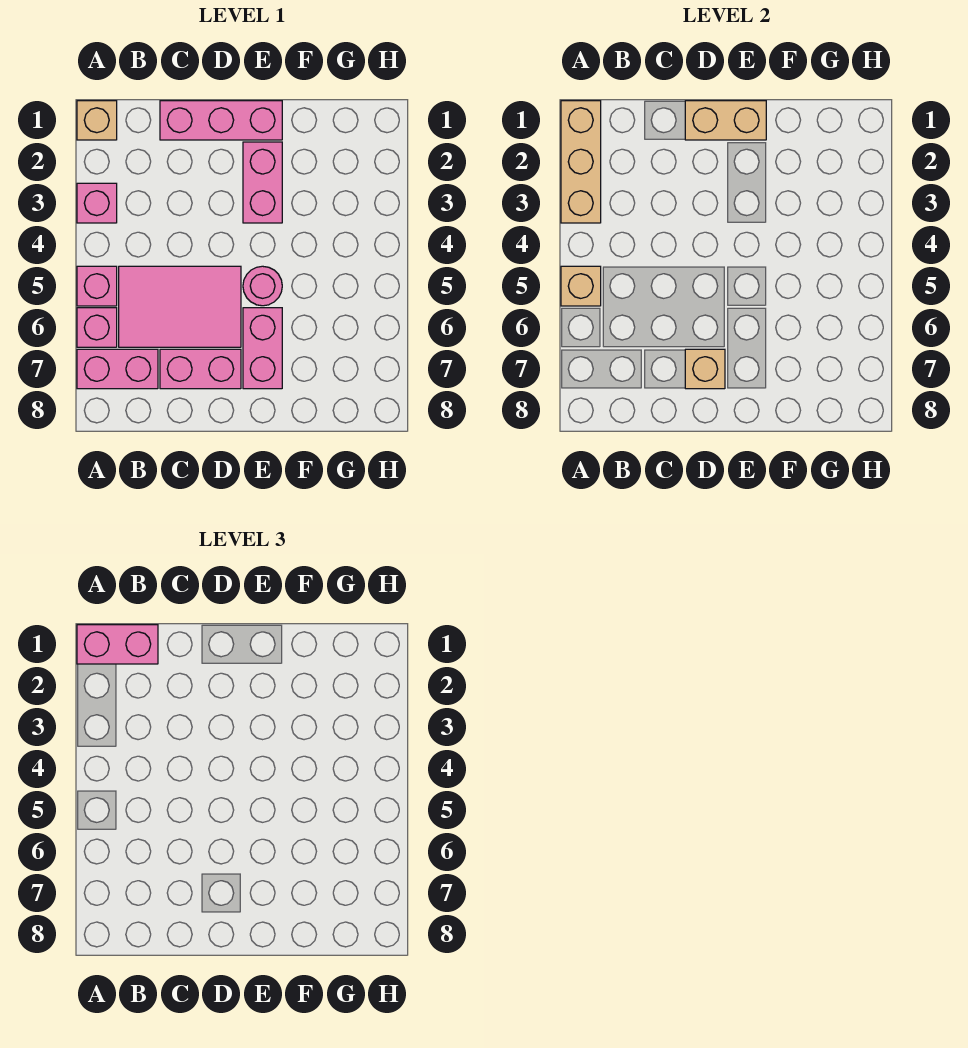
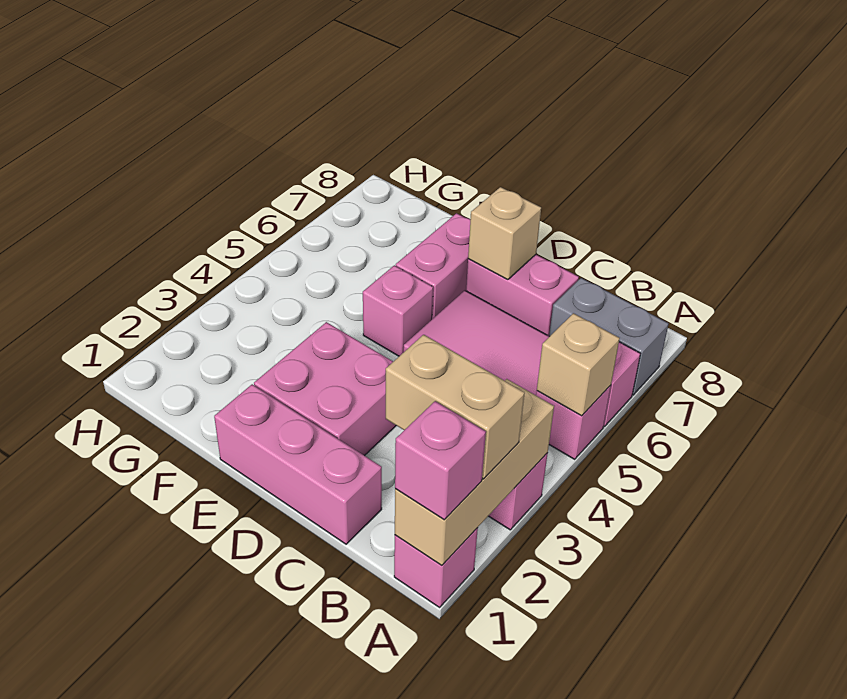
tan 1x1 brick [77,101,117,140] -> pink 1x1 brick [394,528,478,607]
pink 1x2 brick [77,625,158,664] -> pink 1x1 brick [395,401,486,520]
pink 1x2 brick [77,349,158,389] -> grey 1x2 brick [549,278,669,395]
tan 1x2 brick [685,101,766,140] -> tan 1x2 brick moved to [386,335,525,479]
pink 1x2 brick [243,142,282,223] -> pink 2x2 brick [254,322,396,456]
pink 1x1 round brick [243,266,282,306] -> pink 1x1 brick [363,265,433,356]

